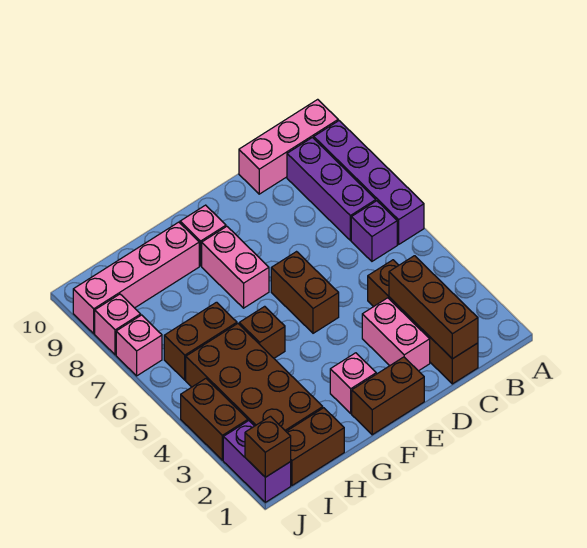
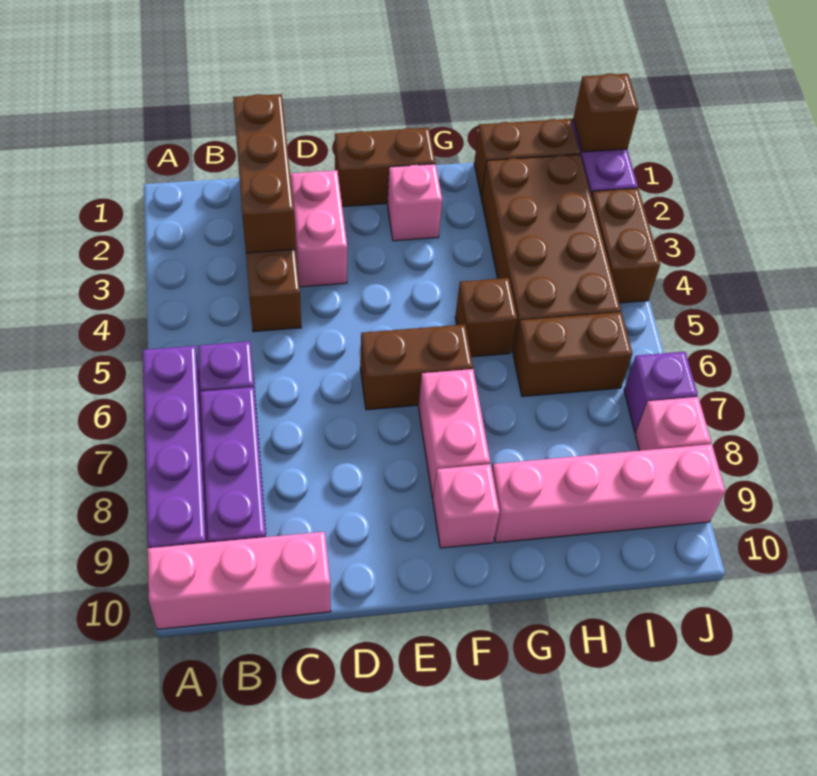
brown 1x2 brick [271,252,339,333] -> brown 1x2 brick turned to [360,325,473,410]
pink 1x1 brick [116,315,162,376] -> purple 1x1 brick [624,352,698,432]

